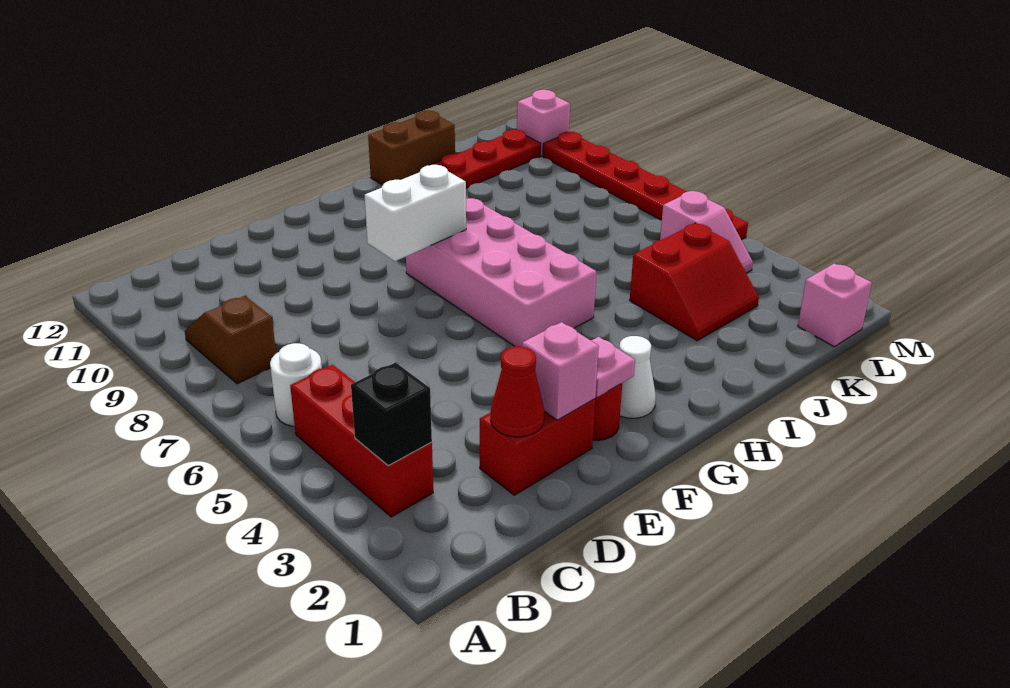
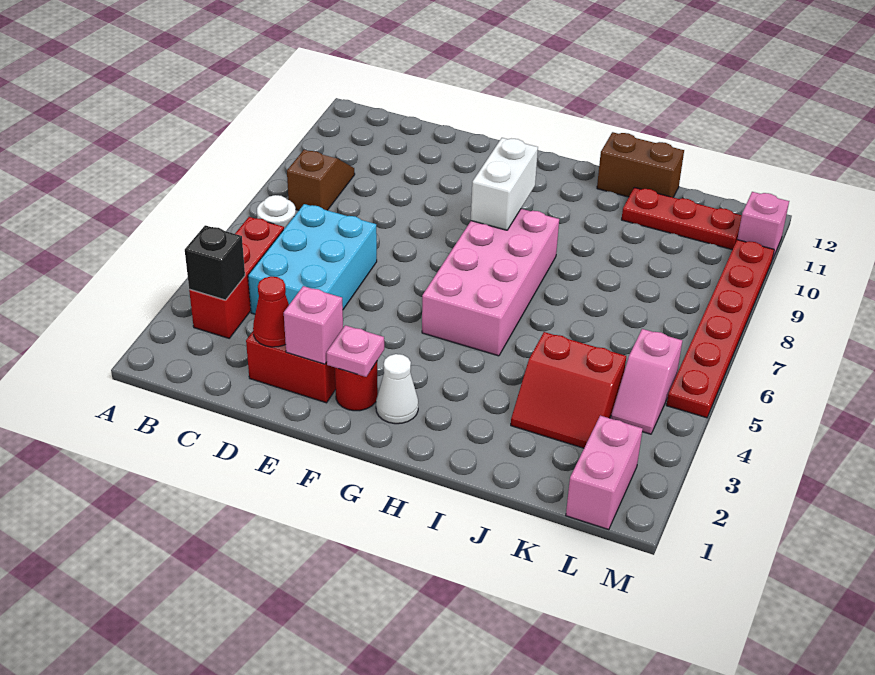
none -> cyan 2x3 brick [248,204,377,314]
white 1x2 brick [365,165,466,261] -> white 1x2 brick turned to [471,138,538,230]
pink 1x1 brick [798,263,872,347] -> pink 1x2 brick [566,416,643,530]

